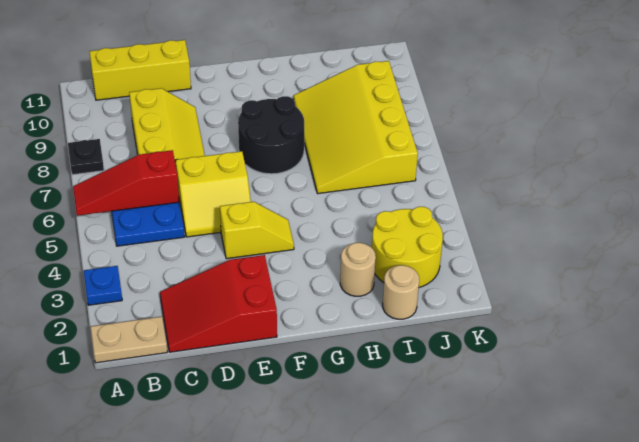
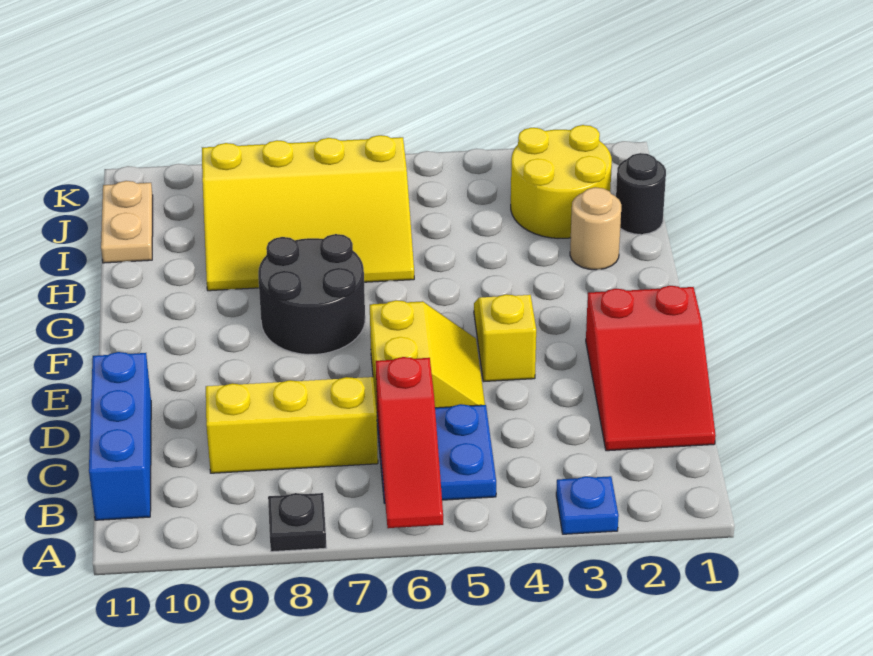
tan 1x2 plate [91,317,167,363] -> tan 1x2 plate moved to [101,181,153,263]
yellow 1x3 brick [89,40,191,100] -> blue 1x3 brick [89,352,151,520]
tan 1x1 round brick [383,265,419,319] -> black 1x1 round brick [616,153,666,234]

